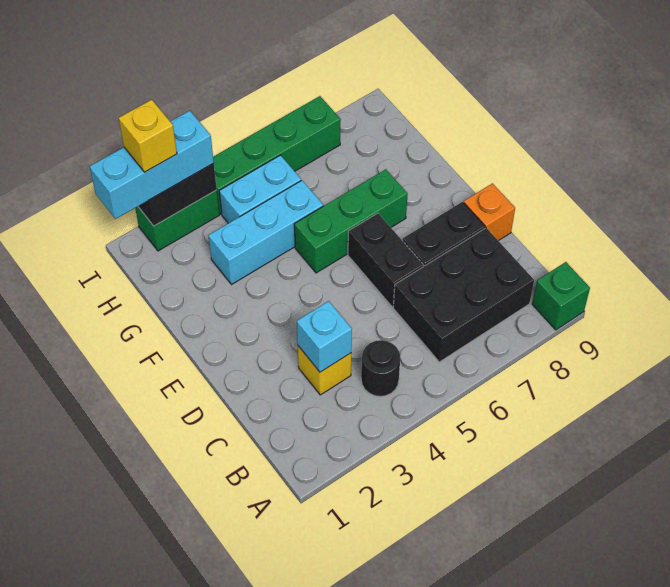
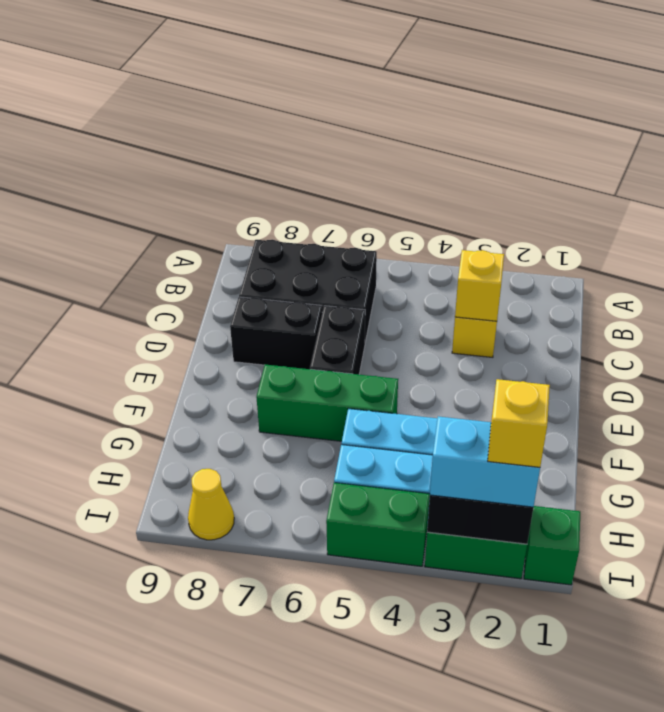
green 1x1 brick [532,262,590,330] -> green 1x1 brick moved to [524,506,580,585]
black 1x1 round brick [361,340,400,396] -> none
cyan 1x1 brick [297,301,352,372] -> yellow 1x1 brick [455,250,504,321]
orange 1x1 brick [464,183,515,241] -> none
cyan 1x3 brick [90,111,214,219] -> cyan 1x2 brick [430,416,540,507]
green 1x4 brick [213,96,341,214] -> green 1x2 brick [326,483,430,566]
none -> yellow 1x1 cone [188,469,234,540]

